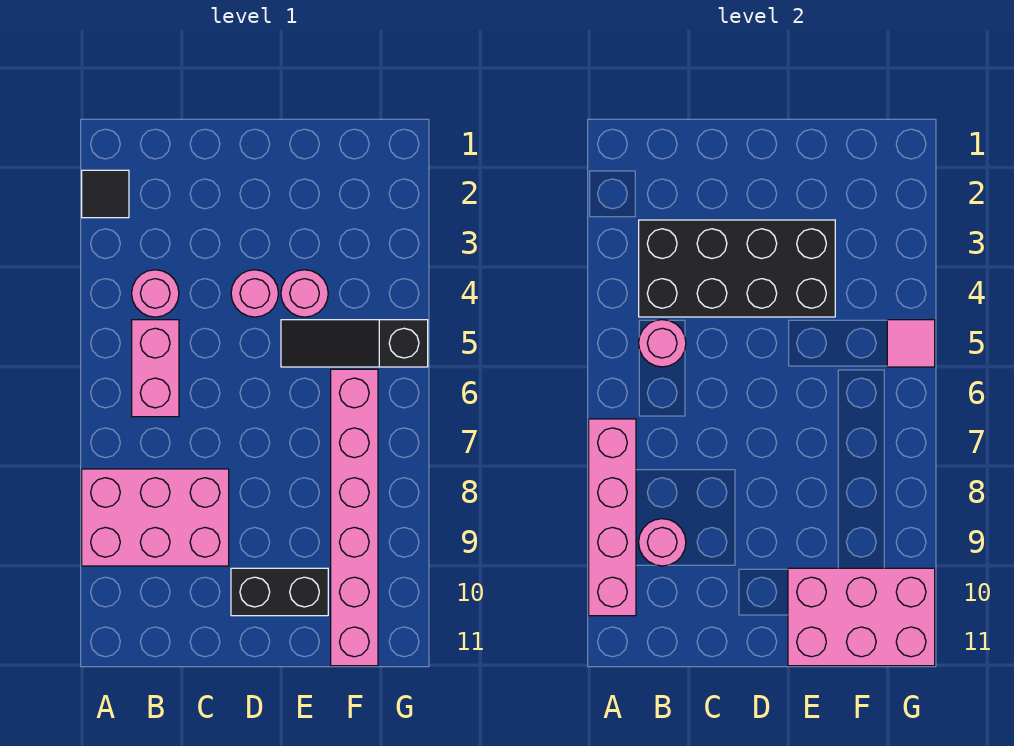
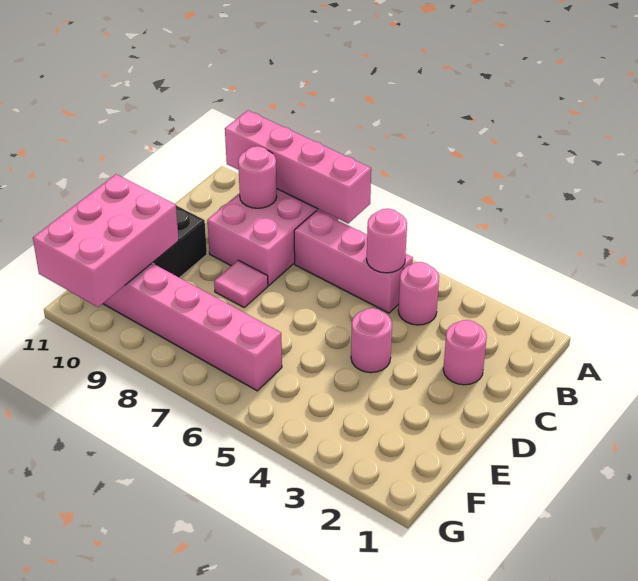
black 1x1 tile [82,170,129,218] -> none
black 2x4 brick [639,220,835,317] -> none
pink 1x2 brick [132,320,179,417] -> pink 1x3 brick [294,211,413,313]
pink 1x1 round brick [281,270,328,317] -> pink 1x1 round brick moved to [443,320,487,385]
black 1x3 slope [281,320,428,367] -> none
pink 1x1 tile [887,320,935,367] -> pink 1x1 tile moved to [214,260,268,307]

